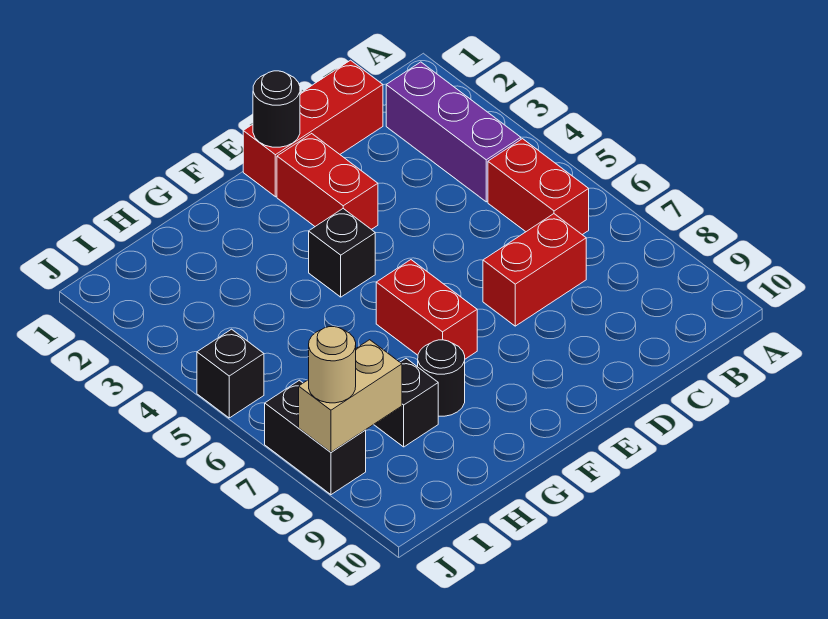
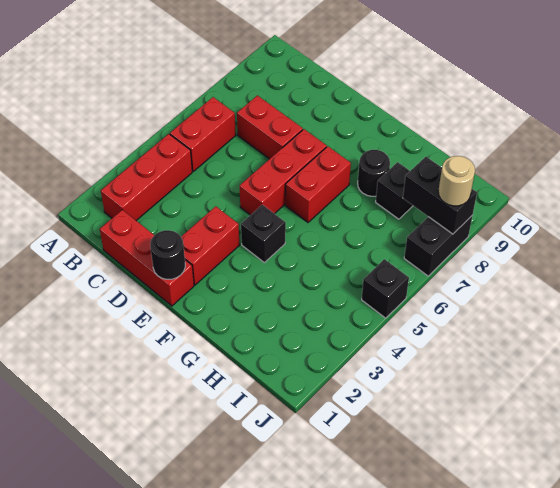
purple 1x3 brick [386,62,521,202] -> red 1x3 brick [101,134,192,220]
none -> red 1x3 brick [240,129,327,215]
tan 1x2 brick [299,340,402,452] -> black 1x2 brick [403,157,477,234]

